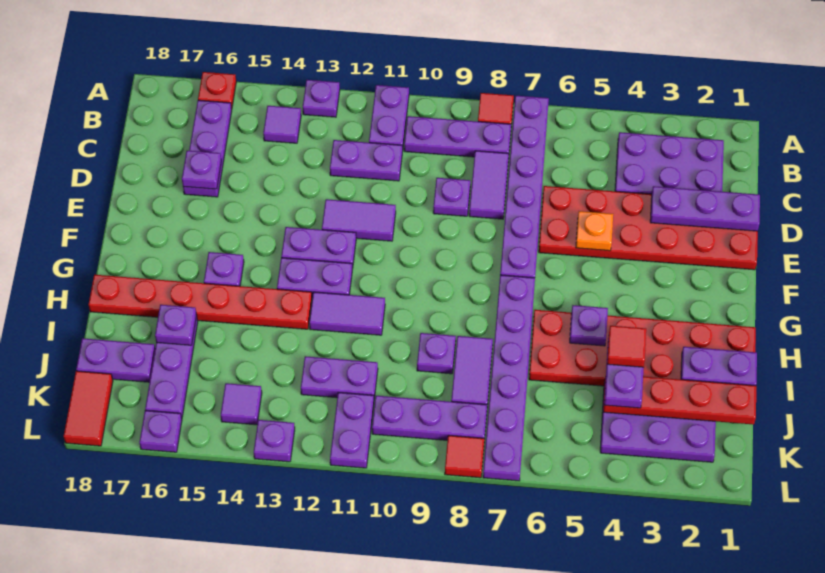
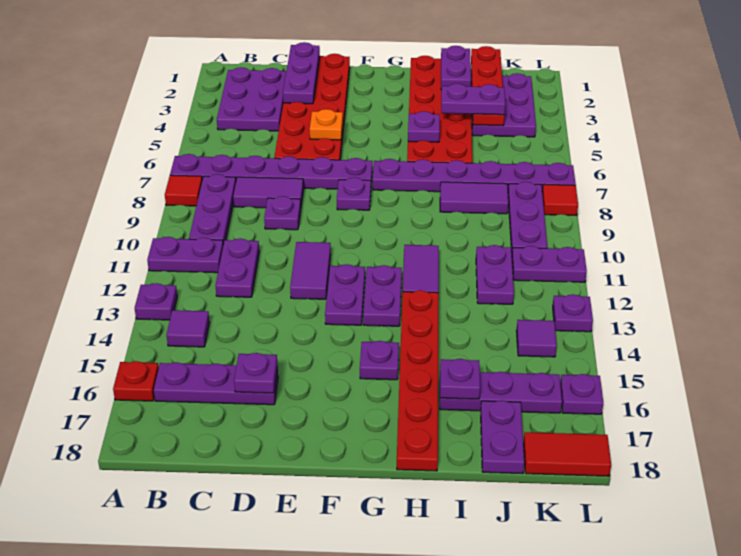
red 1x1 tile [607,326,646,367] -> none
purple 1x1 plate [417,333,456,374] -> purple 1x1 plate moved to [337,178,371,210]

